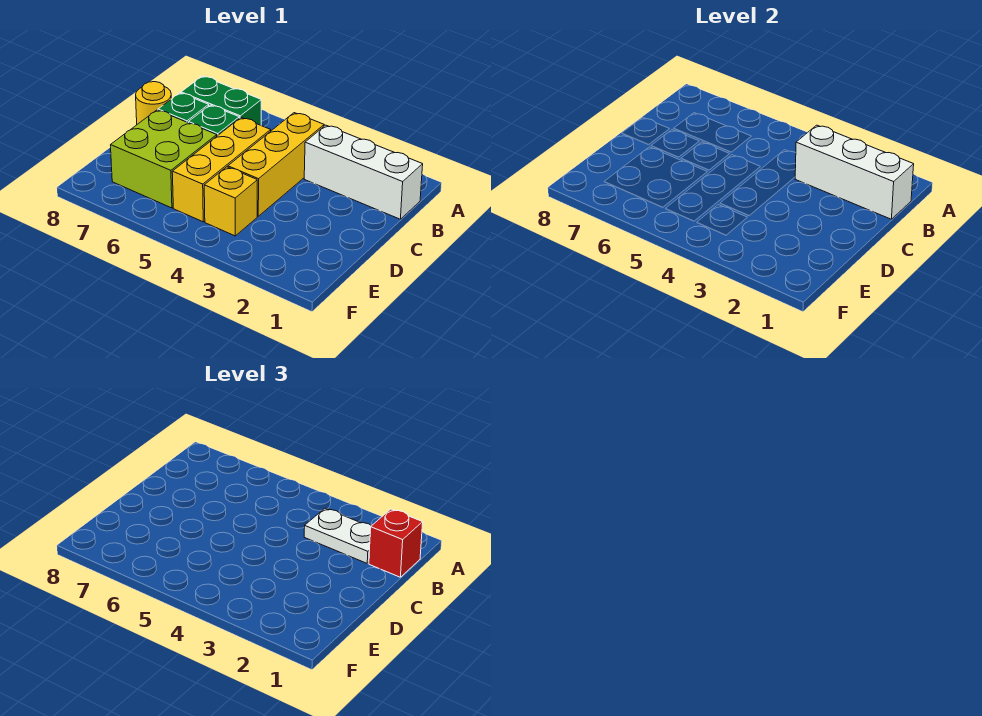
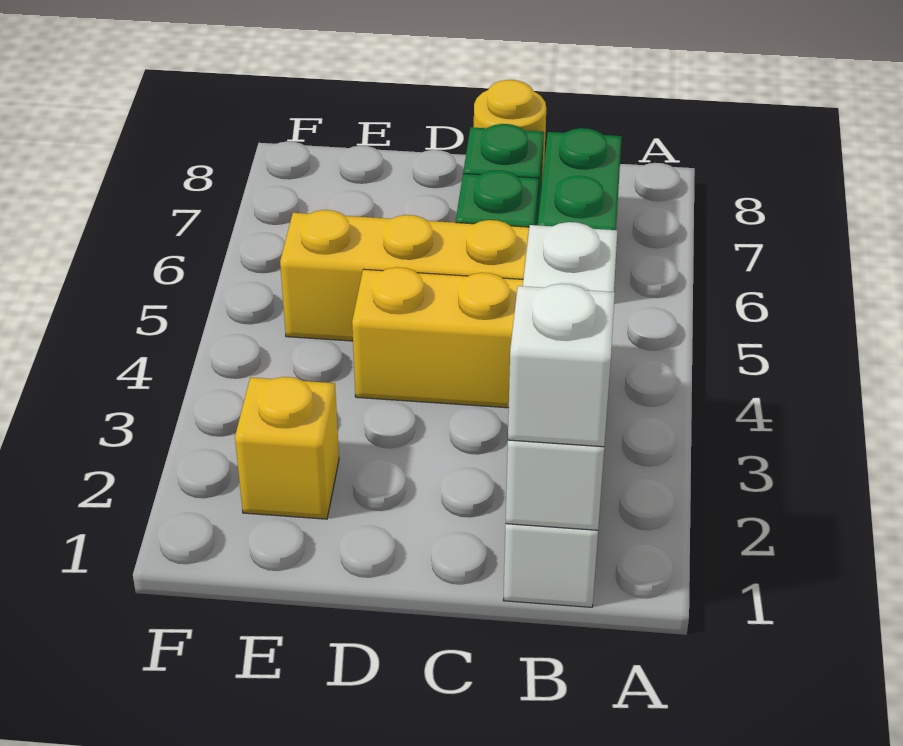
red 1x1 brick [369,509,423,577] -> white 1x1 brick [508,284,615,447]
lime 2x2 brick [111,110,217,208] -> none
yellow 1x1 brick [204,167,257,236] -> yellow 1x1 brick moved to [235,377,339,519]

